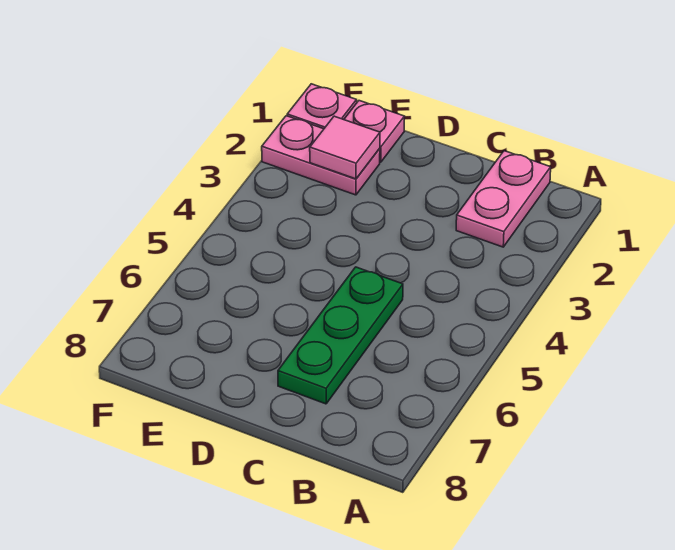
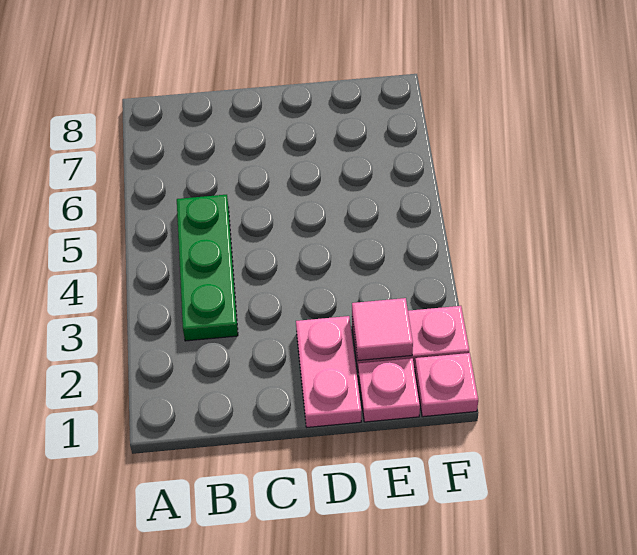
pink 1x2 plate [456,151,551,247] -> pink 1x2 plate moved to [296,316,361,427]
green 1x3 plate [278,267,403,404] -> green 1x3 plate moved to [177,195,238,341]

